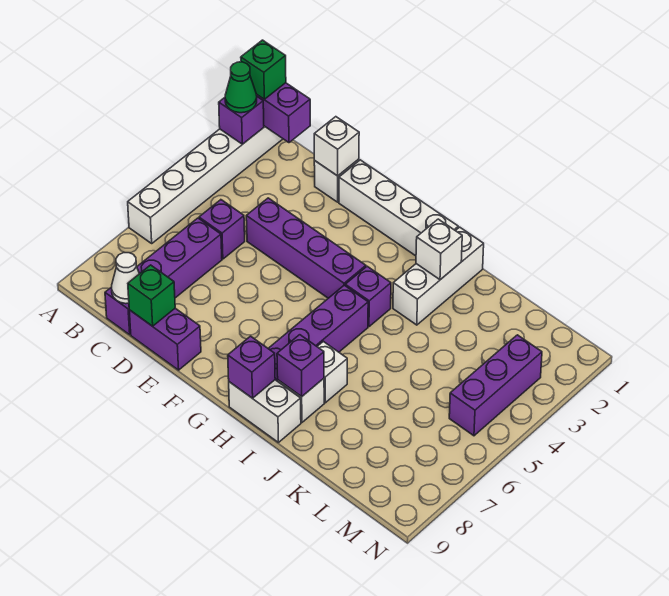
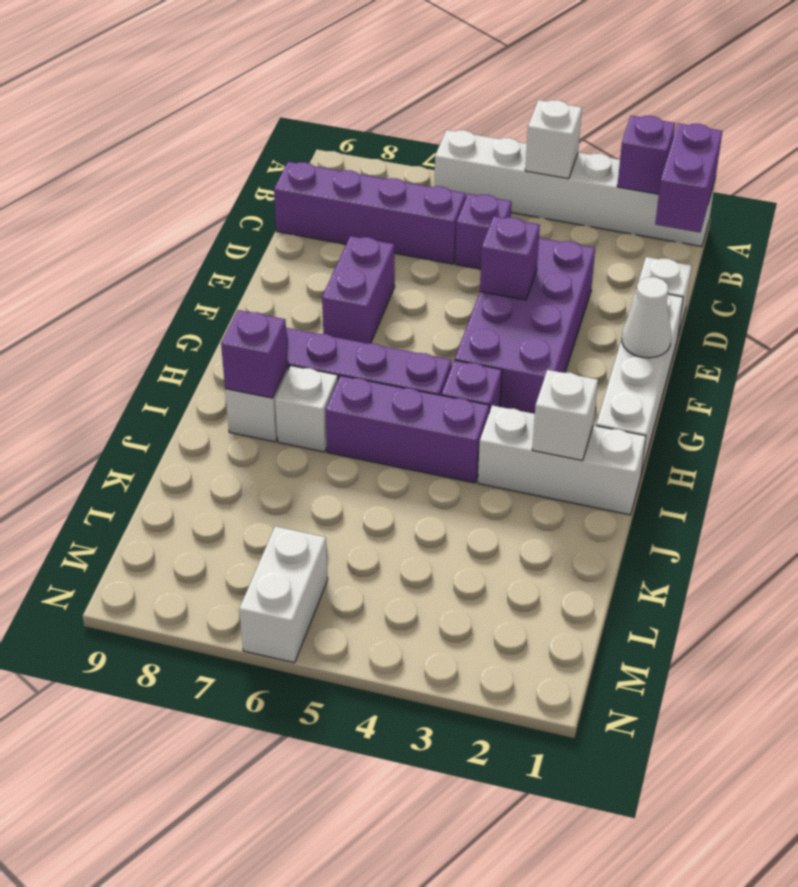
green 1x1 brick [241,40,286,99] -> none
green 1x1 cone [225,62,257,113] -> none
white 1x1 cone [112,253,139,304] -> white 1x1 cone moved to [622,277,671,358]
white 1x1 brick [314,117,359,176] -> white 1x1 brick moved to [525,100,582,179]
purple 1x4 brick [246,198,366,298] -> purple 2x4 brick [455,238,595,414]
purple 1x2 brick [129,308,201,370] -> purple 1x2 brick moved to [322,236,395,343]
green 1x1 brick [128,265,175,326] -> none
white 1x2 brick [229,380,301,442] -> white 1x2 brick moved to [239,526,328,663]
purple 1x1 brick [228,336,275,398] -> purple 1x1 brick moved to [480,216,540,300]
purple 1x3 brick [449,335,542,436] -> purple 1x3 brick moved to [325,375,489,483]

